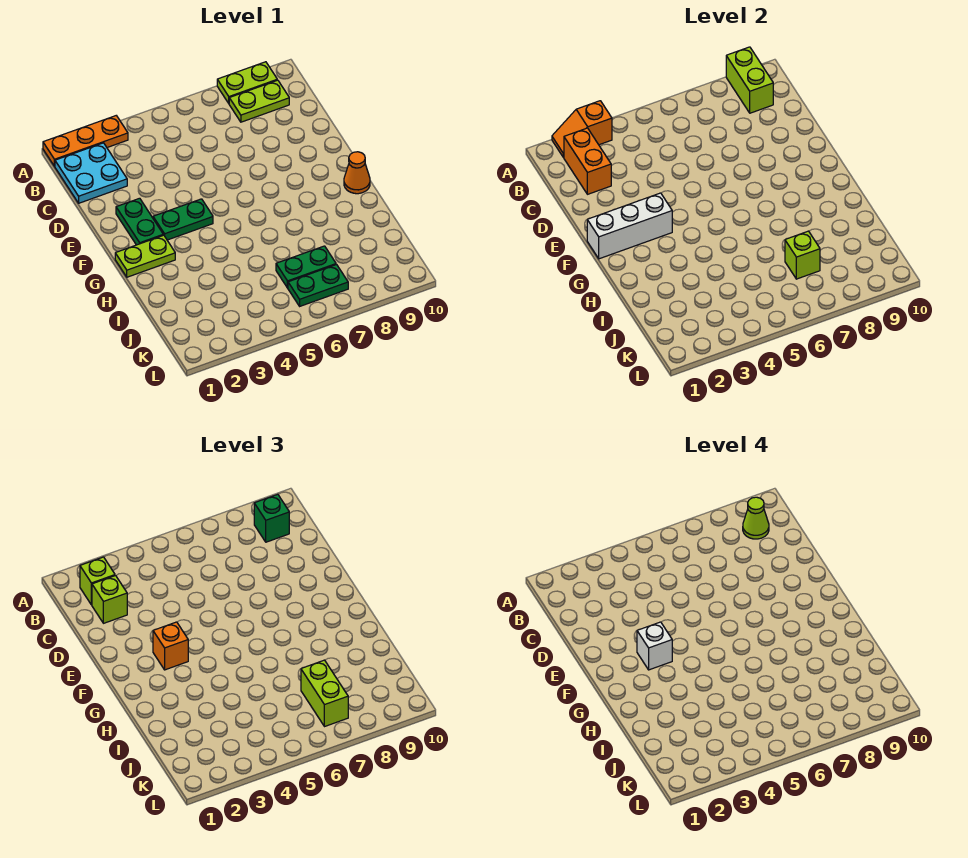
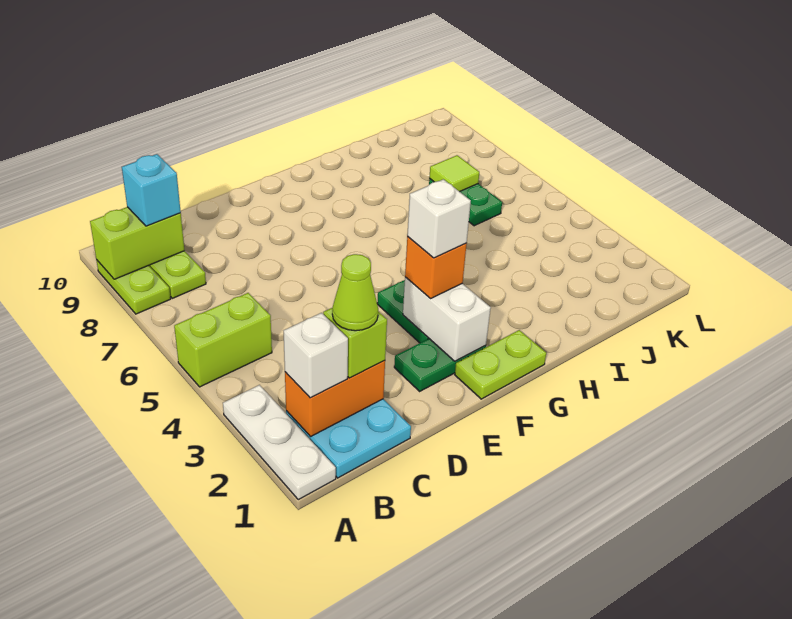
orange 1x3 plate [43,116,128,166] -> white 1x3 plate [223,385,336,500]
orange 1x2 slope [552,101,612,157] -> none
lime 1x1 brick [80,557,115,605] -> white 1x1 brick [284,313,348,398]
green 1x1 brick [254,494,289,542] -> cyan 1x1 brick [122,154,181,226]
lime 1x1 cone [743,497,769,539] -> lime 1x1 cone moved to [332,254,378,331]
white 1x3 brick [587,193,672,259] -> white 1x2 brick [403,277,491,361]
lime 1x2 plate [115,235,175,277] -> lime 1x2 plate turned to [455,330,546,399]
orange 1x1 cone [344,152,370,194] -> none
lime 1x1 brick [785,231,820,279] -> lime 1x1 tile [429,155,479,192]
lime 1x2 brick [301,660,348,727] -> lime 1x2 brick moved to [174,293,272,387]
green 1x2 plate [288,265,348,306] -> none

